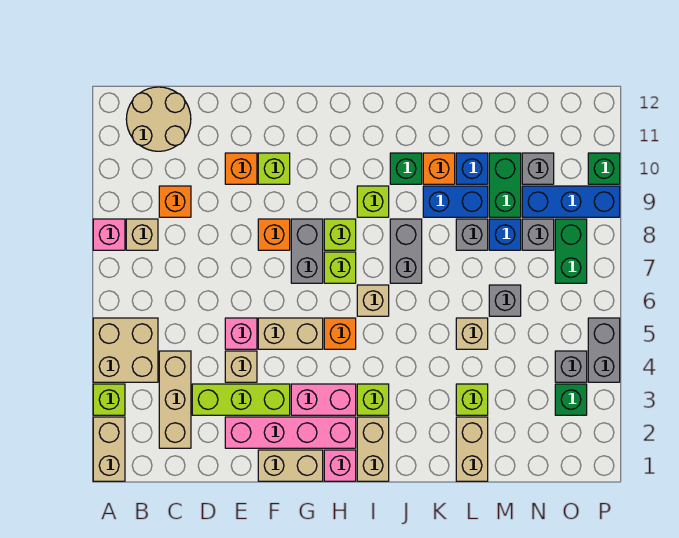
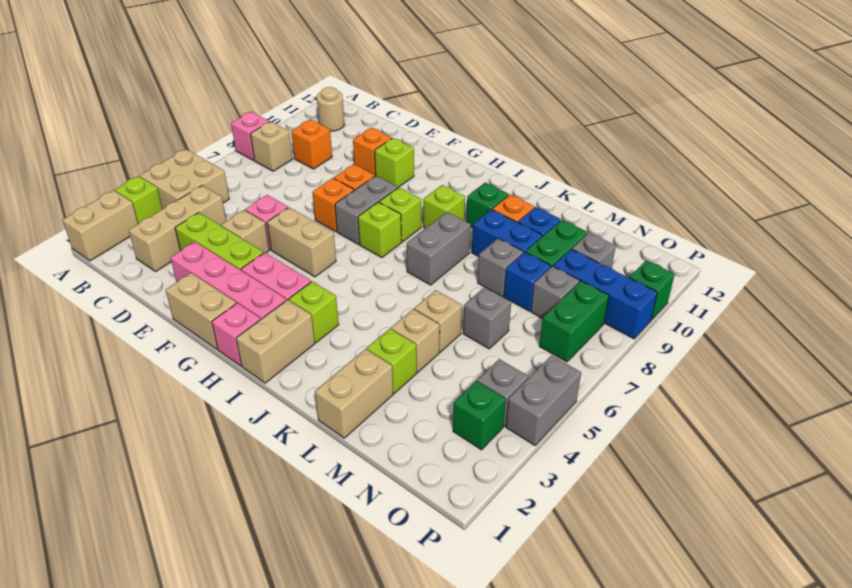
tan 2x2 round brick [126,87,191,151] -> tan 1x1 round brick [317,87,345,131]
orange 1x1 brick [324,318,356,349] -> orange 1x1 brick moved to [312,178,354,232]
tan 1x1 brick [357,285,389,316] -> tan 1x1 brick moved to [391,309,440,372]

